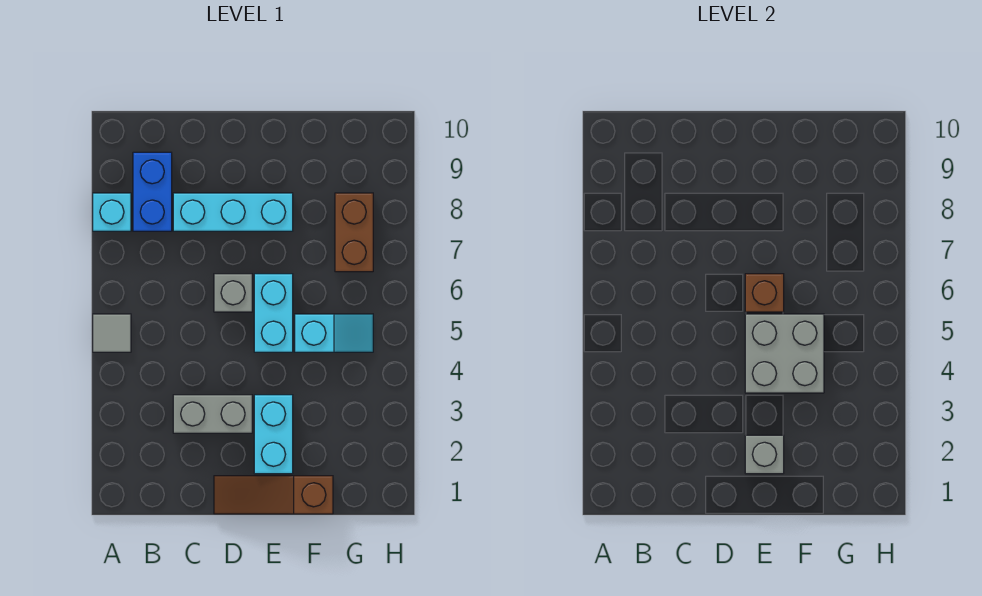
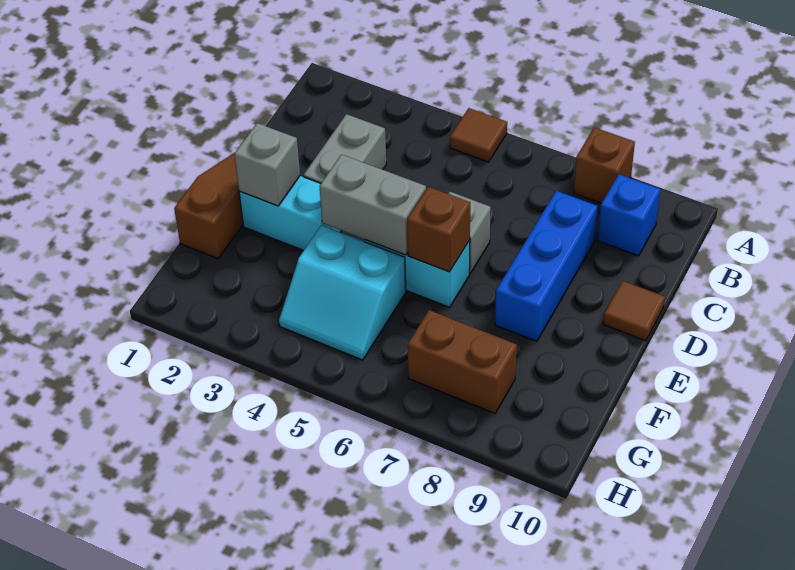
grey 1x1 tile [93,314,131,352] -> brown 1x1 tile [450,108,507,162]
cyan 1x1 brick [93,193,131,231] -> brown 1x1 brick [574,127,635,203]
blue 1x2 brick [133,152,172,231] -> blue 1x1 brick [597,174,660,256]
cyan 1x3 brick [173,193,293,231] -> blue 1x3 brick [495,191,598,341]
none -> brown 1x1 tile [603,281,665,341]
grey 2x2 brick [745,314,824,393] -> grey 1x2 brick [319,155,426,255]
cyan 1x2 slope [295,314,373,352] -> cyan 2x2 slope [279,225,406,360]

